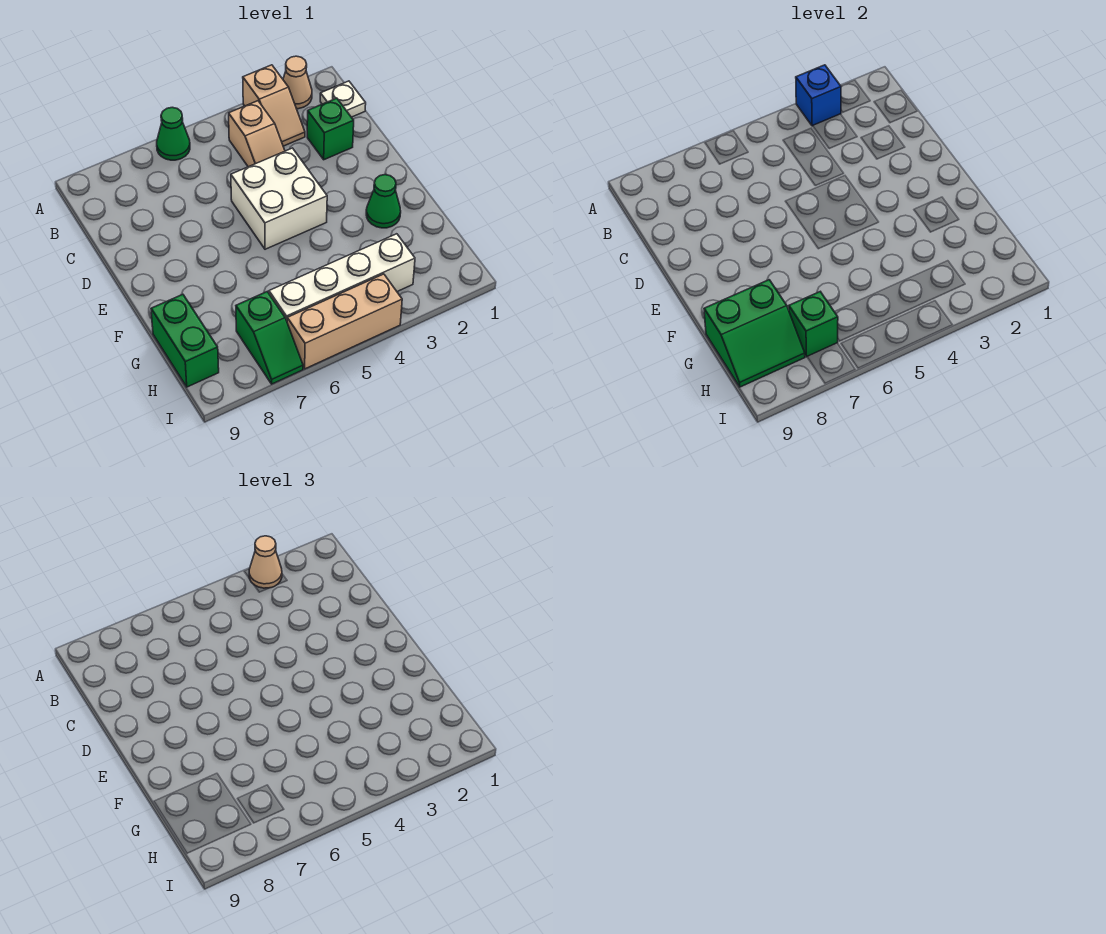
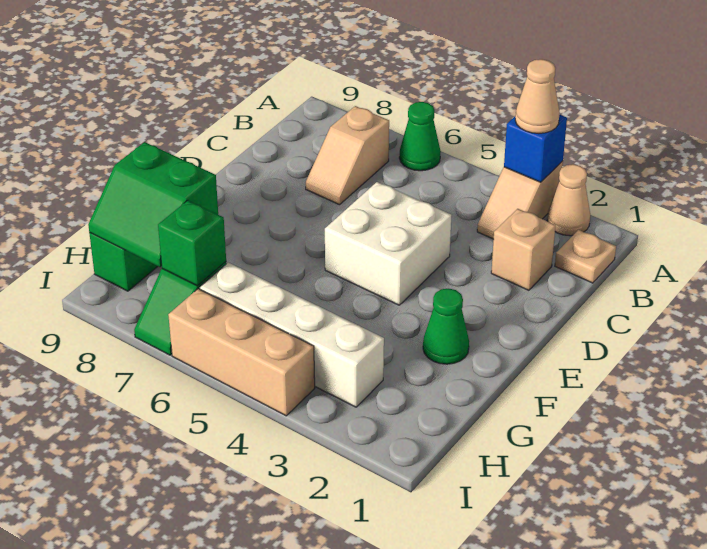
white 1x1 plate [320,81,366,117] -> tan 1x1 plate [555,230,616,283]
tan 1x2 slope [229,101,285,167] -> tan 1x2 slope moved to [306,106,389,205]
green 1x1 brick [307,98,354,160] -> tan 1x1 brick [491,209,556,290]

